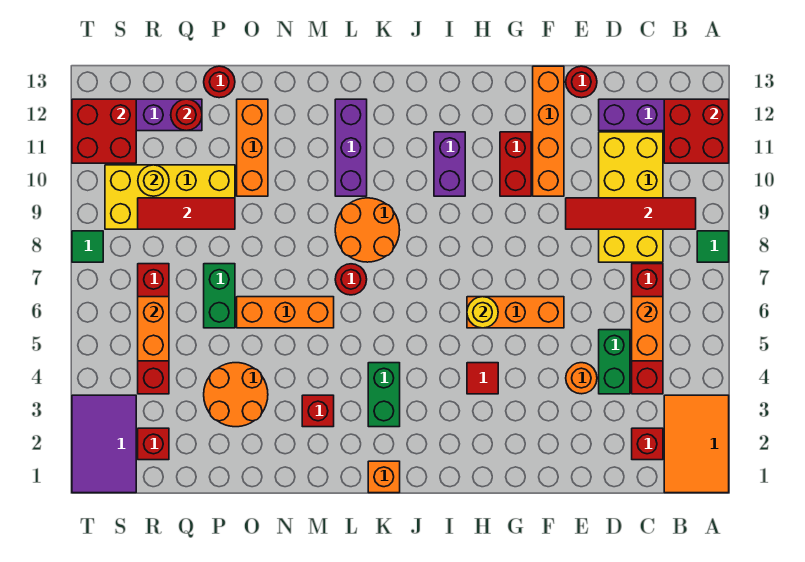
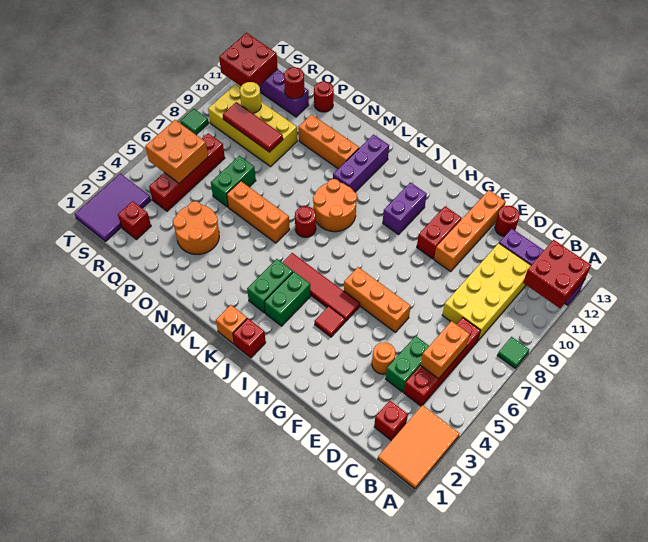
red 1x4 tile [566,198,696,229] -> red 1x4 tile moved to [282,253,360,321]
yellow 1x1 round brick [467,297,498,328] -> none
none -> green 1x2 brick [264,272,311,326]
red 1x1 brick [302,395,334,427] -> red 1x1 brick moved to [233,318,266,358]
orange 1x3 brick [237,99,268,196] -> orange 1x3 brick turned to [298,114,359,169]
orange 1x2 brick [138,297,169,361] -> orange 2x2 brick [145,120,208,183]

